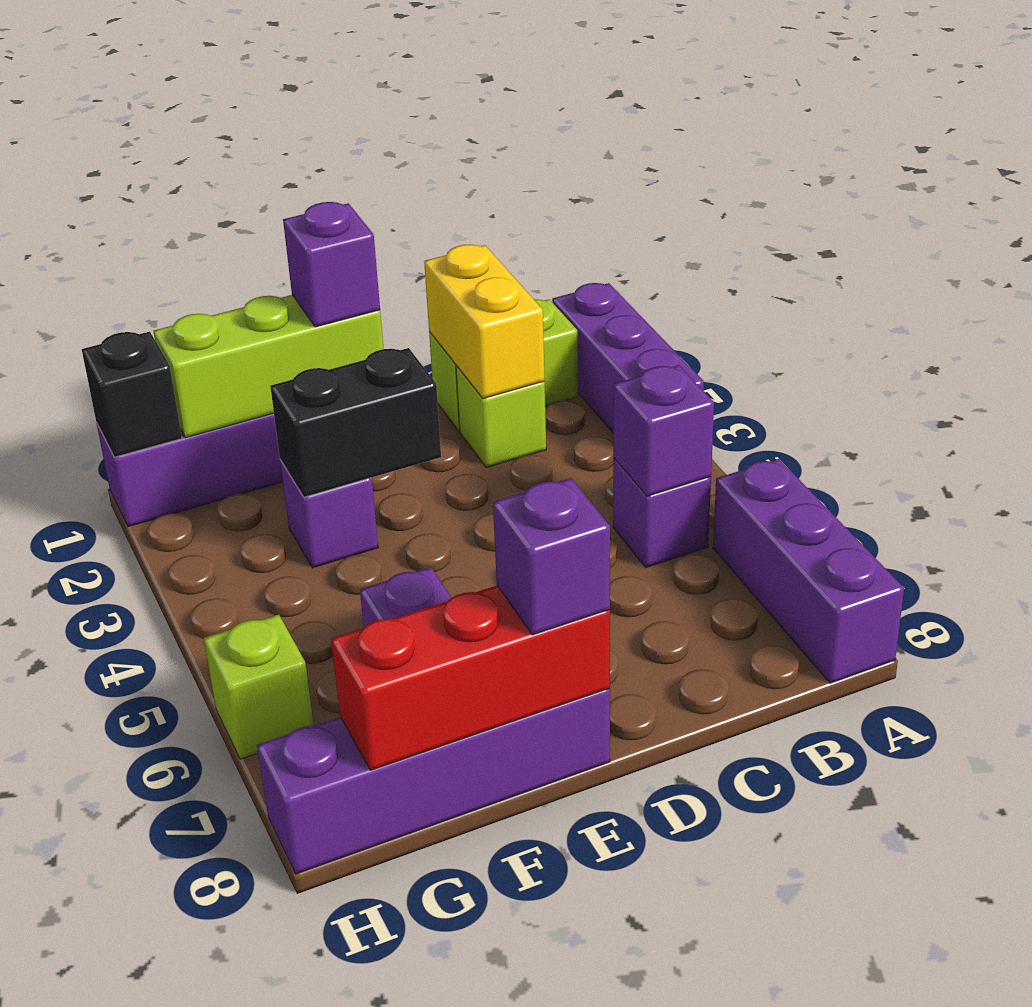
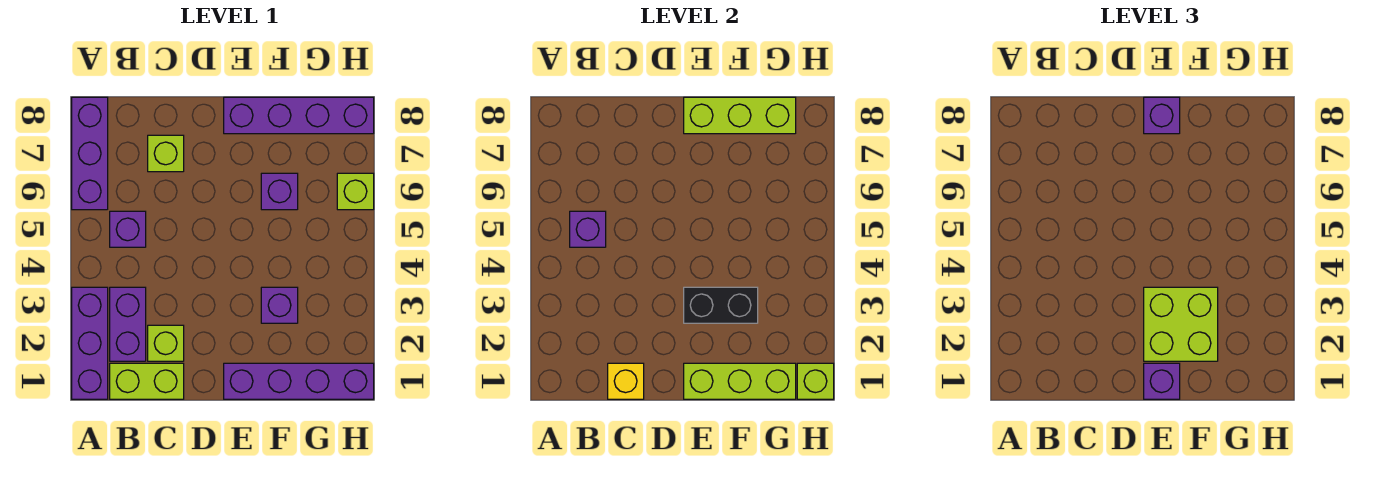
none -> purple 1x2 brick [110,287,146,361]
yellow 1x2 brick [424,244,545,399] -> yellow 1x1 brick [608,363,644,399]
none -> lime 1x1 brick [148,135,184,172]
none -> lime 2x2 brick [1144,287,1218,361]
red 1x3 brick [331,586,610,770] -> lime 1x3 brick [684,97,796,134]
black 1x1 brick [82,332,182,457] -> lime 1x1 brick [797,363,834,399]

